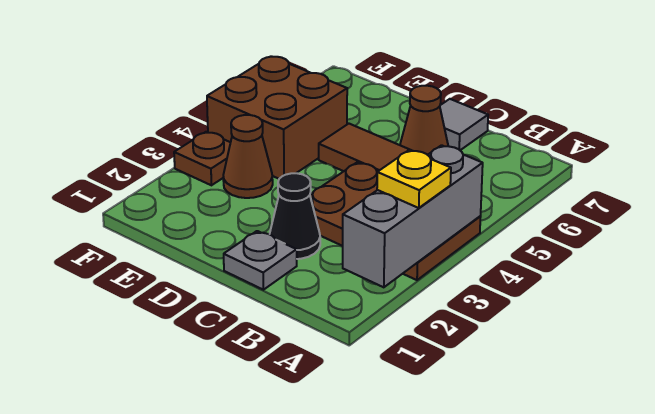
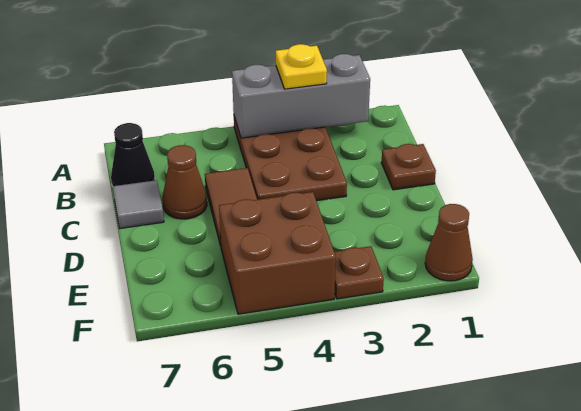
grey 1x1 plate [224,231,297,290] -> brown 1x1 plate [381,144,436,190]
black 1x1 cone [270,173,320,259] -> black 1x1 cone moved to [111,123,155,186]
brown 1x1 cone [223,115,273,198] -> brown 1x1 cone moved to [425,204,473,281]

